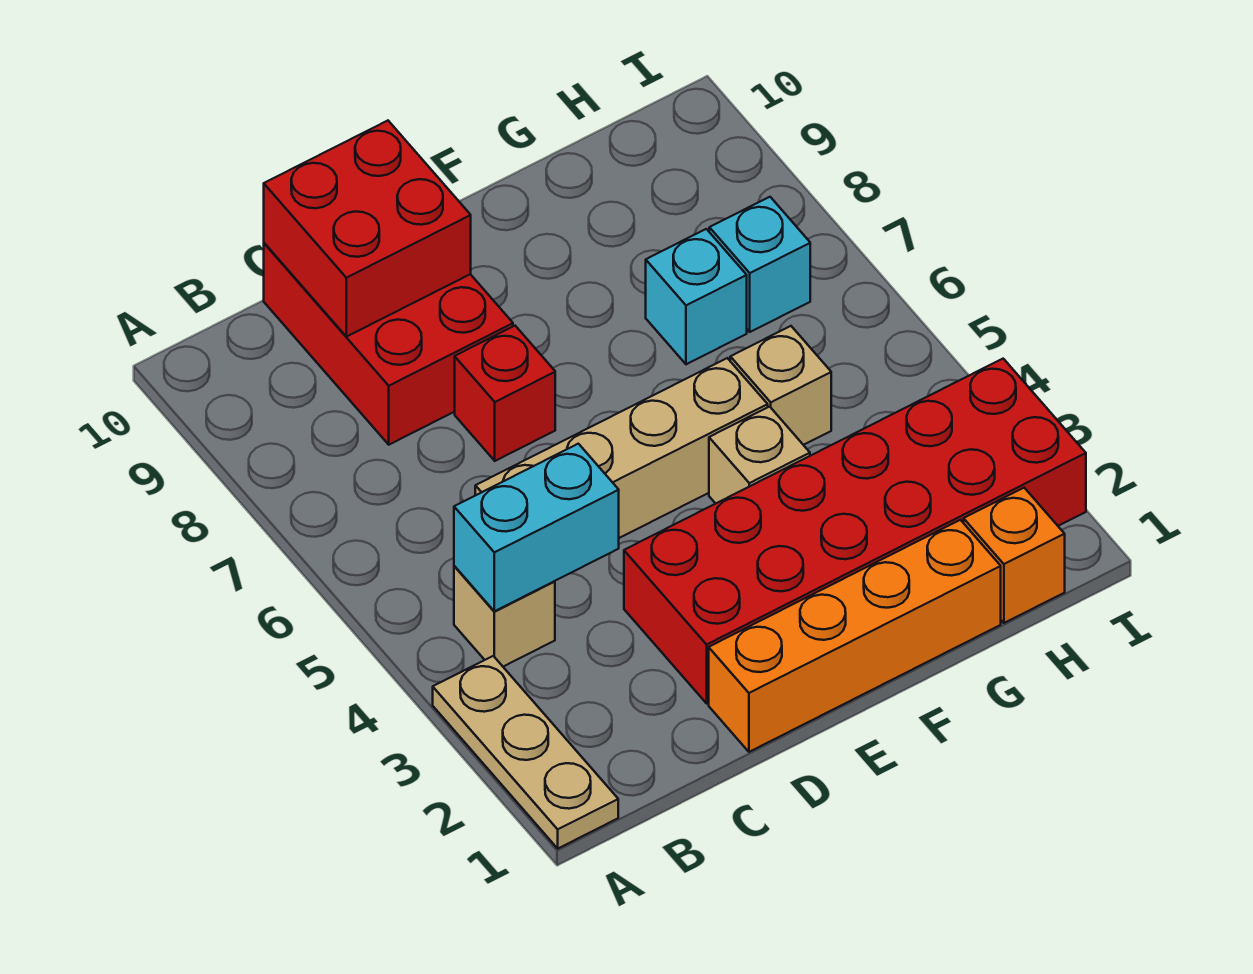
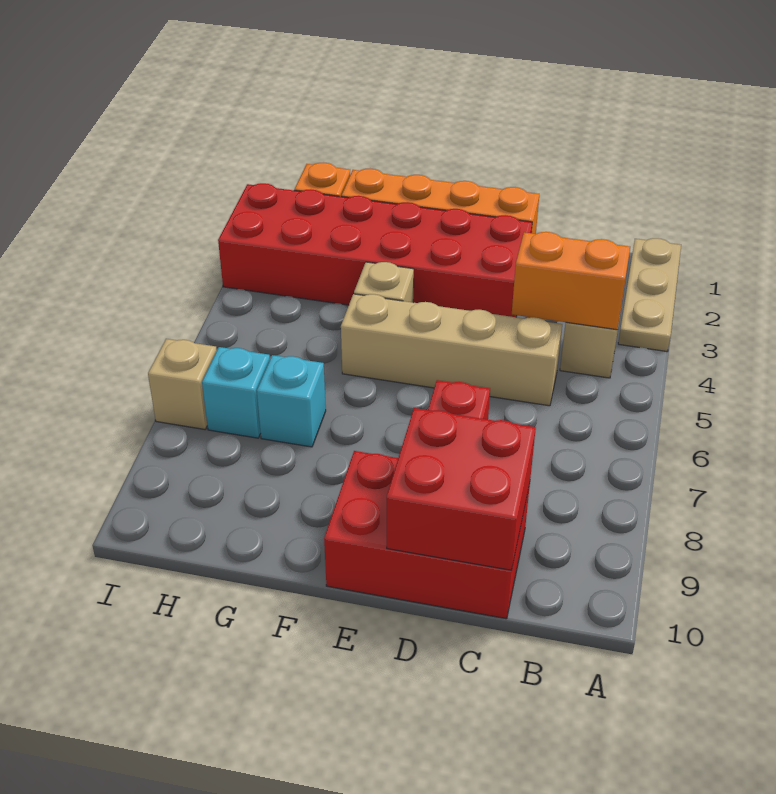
cyan 1x2 brick [454,444,619,611] -> orange 1x2 brick [512,232,630,330]
red 2x3 brick [264,243,513,445] -> red 2x3 brick turned to [324,451,530,619]
tan 1x1 brick [730,326,831,445] -> tan 1x1 brick moved to [148,339,217,429]

